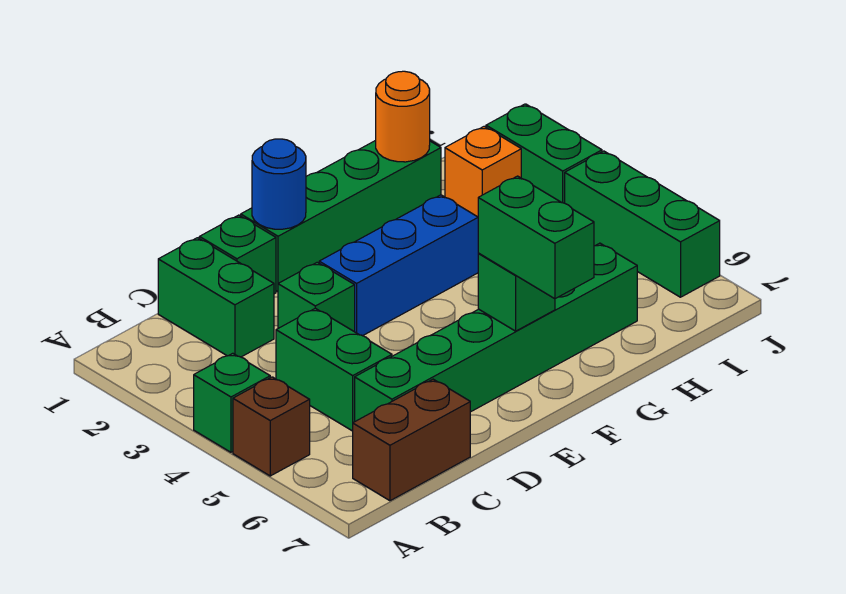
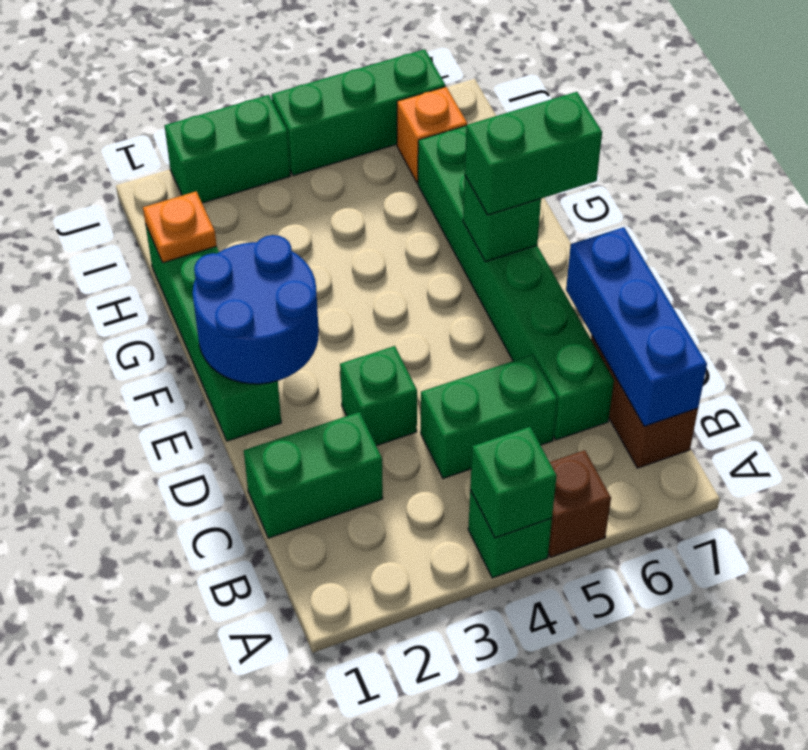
green 1x1 brick [199,215,276,294] -> green 1x1 brick moved to [470,427,557,538]
blue 1x1 round brick [252,139,306,229] -> blue 2x2 round brick [193,235,319,384]
blue 1x3 brick [319,195,479,336] -> blue 1x3 brick moved to [566,227,707,426]
orange 1x1 round brick [376,71,430,162] -> orange 1x1 plate [143,191,217,263]
orange 1x1 brick [445,126,521,217] -> orange 1x1 brick moved to [397,87,467,183]

